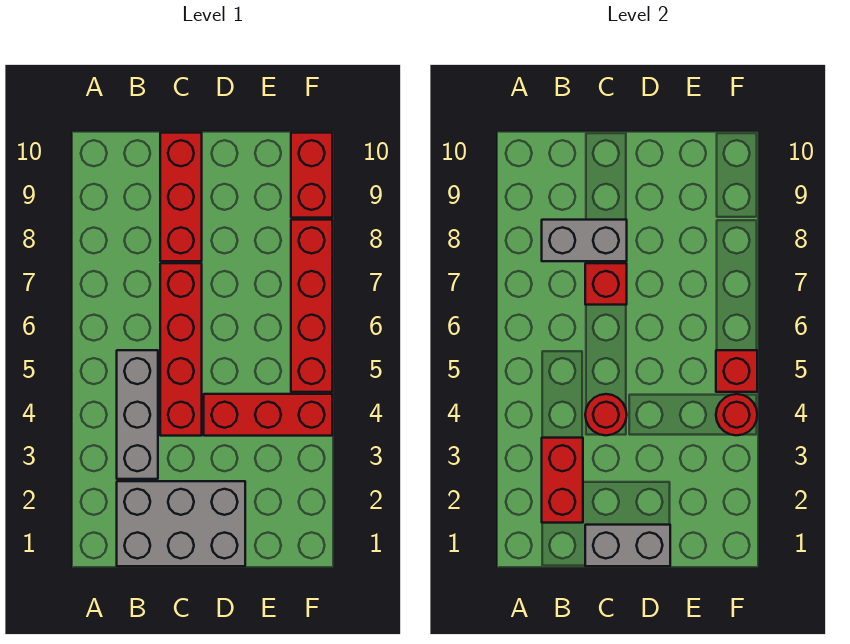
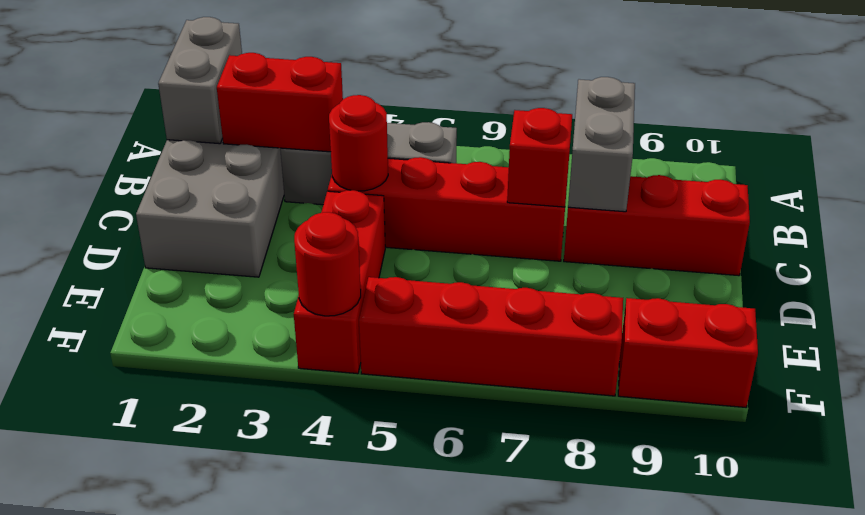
grey 1x2 brick [585,525,670,566] -> grey 1x2 brick moved to [158,17,242,144]
red 1x1 brick [716,350,757,392] -> none

